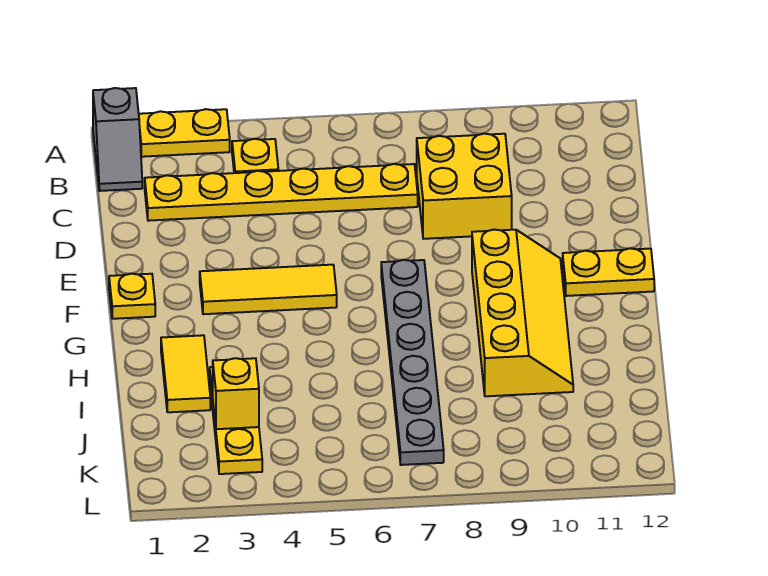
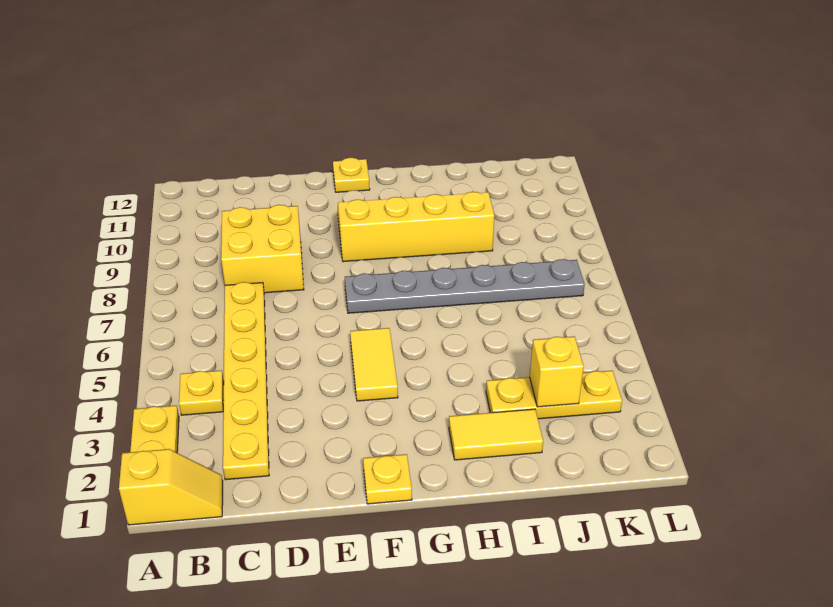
grey 1x2 slope [93,88,142,191] -> yellow 1x2 slope [119,449,223,525]
yellow 1x3 tile [200,265,337,314] -> yellow 1x2 tile [350,328,398,401]
yellow 1x2 plate [563,248,654,296] -> yellow 1x1 plate [333,158,370,192]

